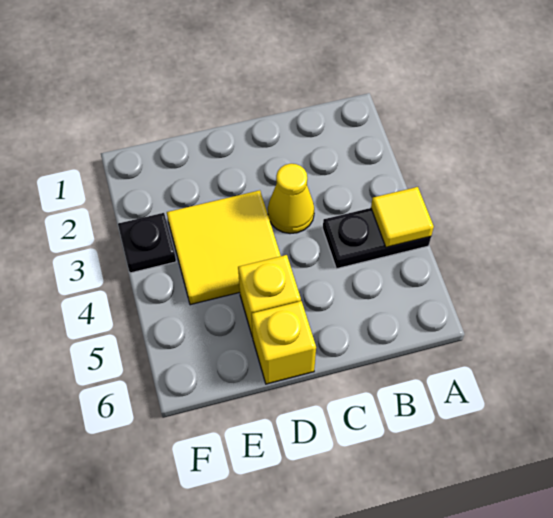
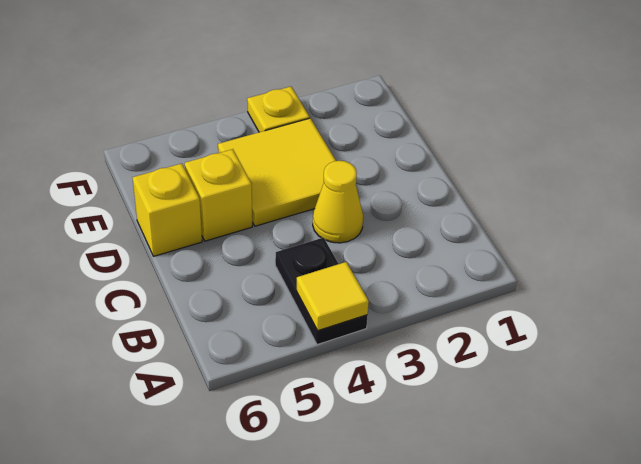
black 1x1 plate [118,213,176,273] -> yellow 1x1 plate [247,87,310,132]

